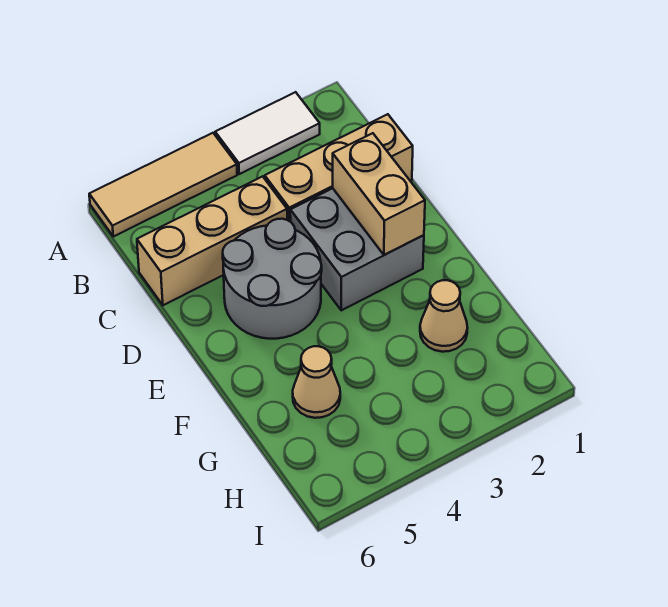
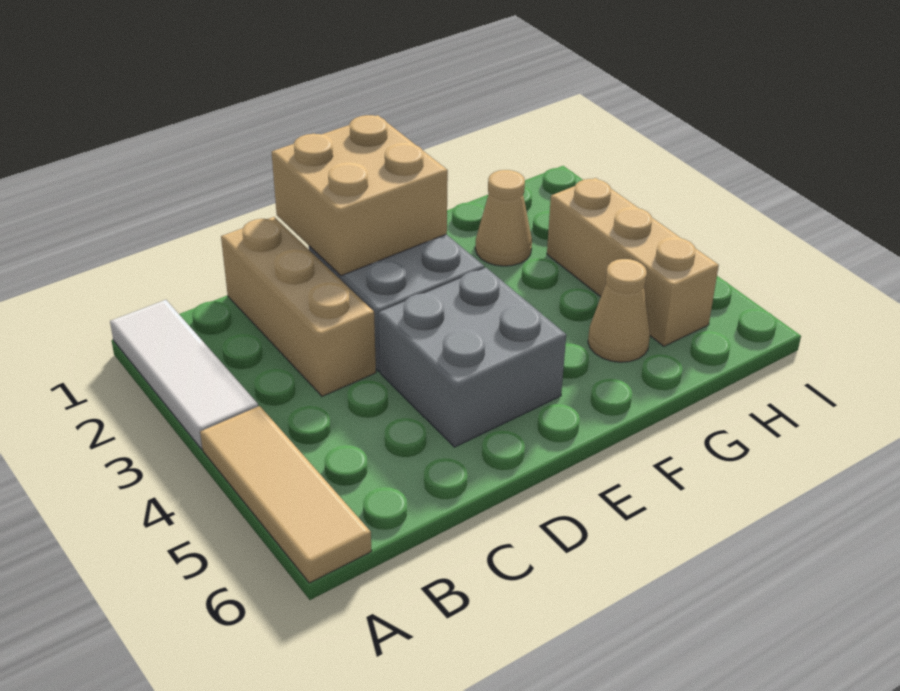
white 1x2 tile [215,92,320,174] -> white 1x3 tile [110,300,258,449]
tan 1x3 brick [137,176,287,305] -> tan 1x3 brick moved to [547,178,719,346]
tan 1x2 brick [333,133,425,255] -> tan 2x2 brick [272,115,448,276]
grey 2x2 round brick [223,219,322,339] -> grey 2x2 brick [379,268,566,447]

